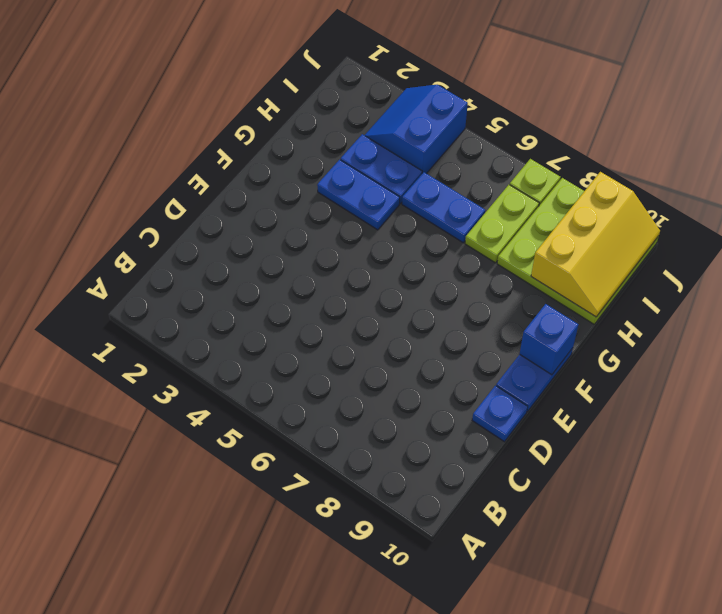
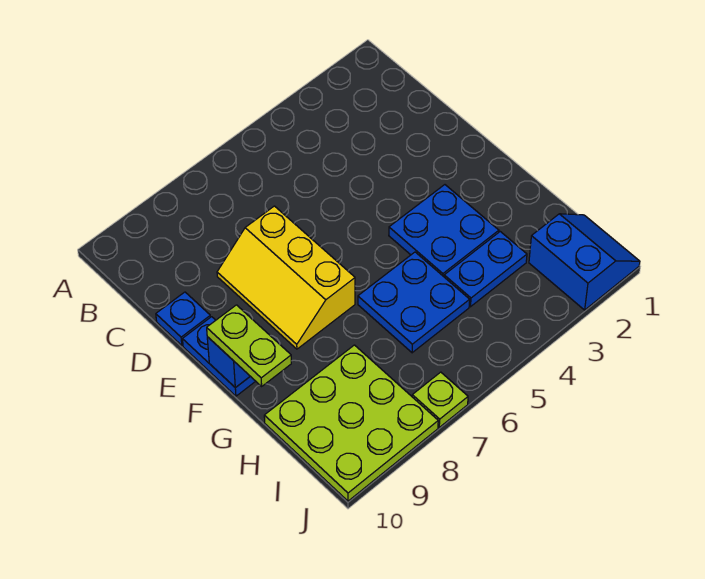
blue 1x2 plate [317,160,400,230] -> blue 2x2 plate [389,185,499,277]
blue 1x2 plate [402,172,485,243] -> blue 2x2 plate [358,252,470,353]
lime 1x2 plate [465,185,539,263] -> lime 1x2 plate moved to [207,305,291,386]
yellow 2x3 slope [531,172,660,317] -> yellow 2x3 slope moved to [217,206,355,349]
blue 2x2 slope [364,85,468,174] -> blue 2x2 slope moved to [529,214,640,310]

